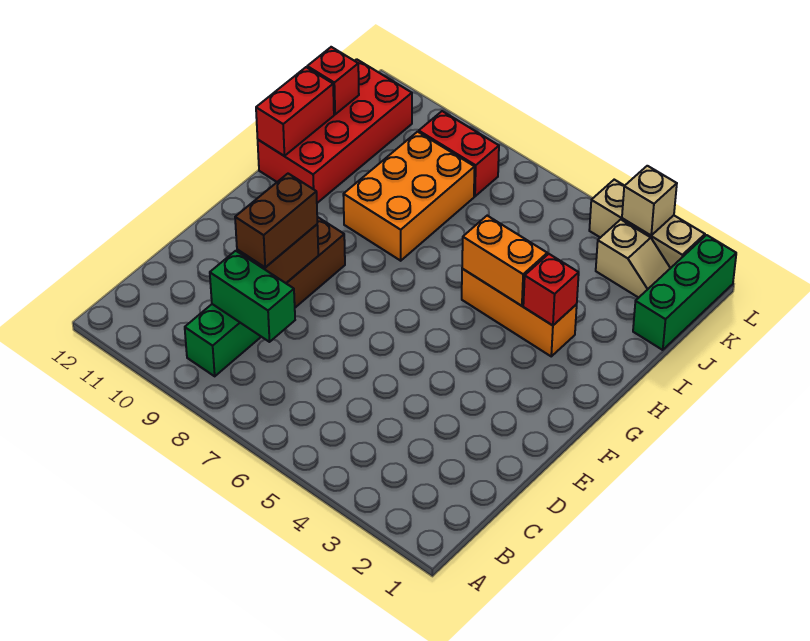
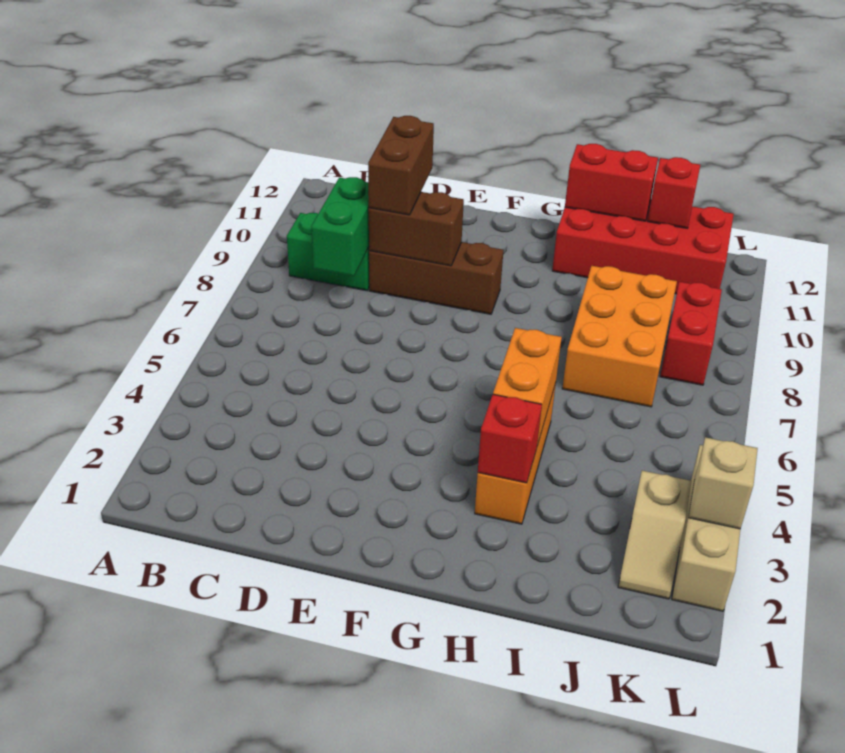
brown 1x2 brick [235,174,317,267] -> brown 1x2 brick turned to [368,116,434,215]
orange 2x3 brick [343,132,475,261] -> orange 2x3 brick turned to [562,266,677,407]
green 1x3 brick [633,235,736,350] -> none

